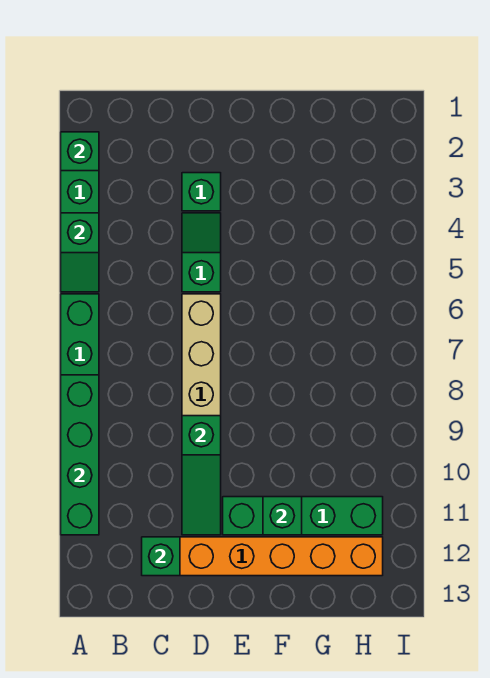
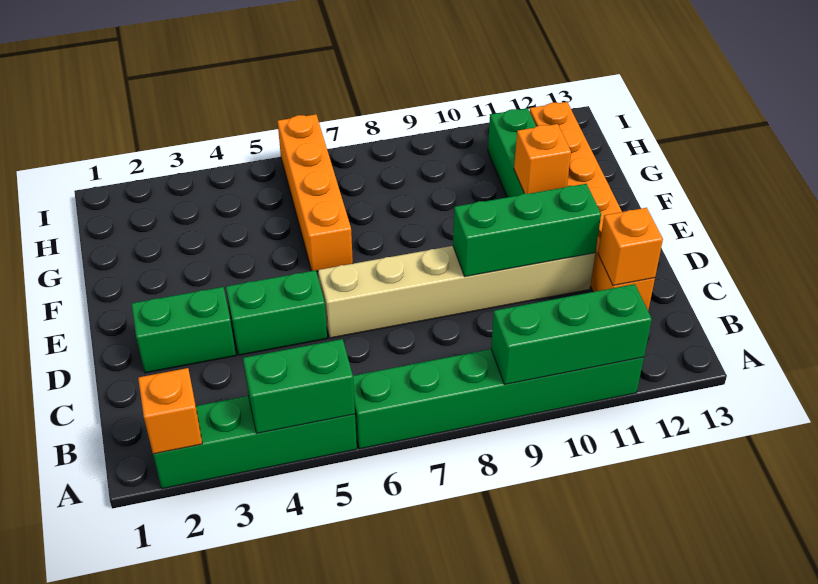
green 1x1 brick [61,132,99,171] -> orange 1x1 brick [138,368,202,454]
green 1x2 slope [61,213,99,292] -> green 1x2 brick [243,339,355,433]
green 1x4 brick [61,375,99,535] -> green 1x3 brick [491,284,652,384]
green 1x1 brick [142,537,180,576] -> orange 1x1 brick [598,208,663,286]
green 1x1 brick [182,173,221,211] -> green 1x2 brick [132,287,236,373]
green 1x2 slope [182,213,221,292] -> green 1x2 brick [226,270,327,355]
green 1x3 slope [182,416,221,535] -> green 1x3 brick [453,184,601,276]
none -> orange 1x4 brick [278,114,353,272]
green 1x1 brick [263,497,302,535] -> orange 1x1 brick [514,124,571,194]

